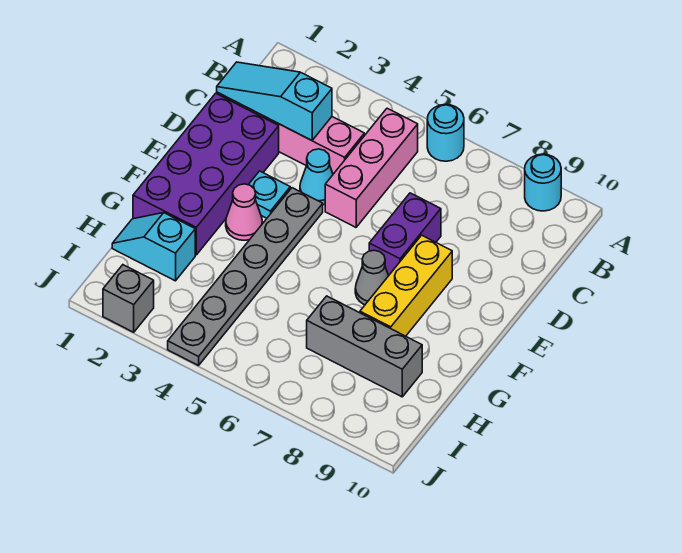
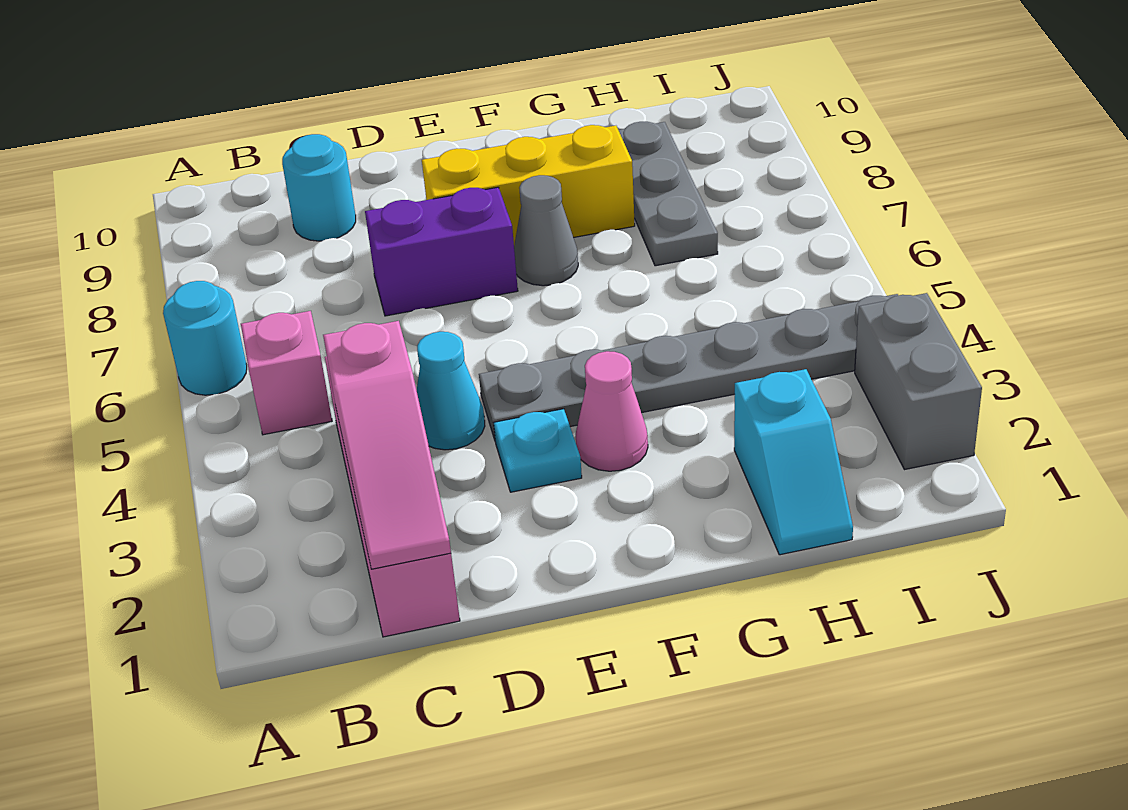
cyan 1x1 round brick [525,154,561,211] -> cyan 1x1 round brick moved to [282,134,356,241]
pink 1x3 brick [325,108,418,227] -> pink 1x1 brick [241,311,332,435]
cyan 1x3 slope [217,62,332,141] -> pink 1x3 slope [323,321,451,569]
purple 2x4 brick [133,93,279,255] -> none
grey 1x3 brick [307,296,422,397] -> grey 1x3 plate [619,122,718,266]
grey 1x1 brick [103,265,154,332] -> grey 1x2 brick [855,293,982,470]

